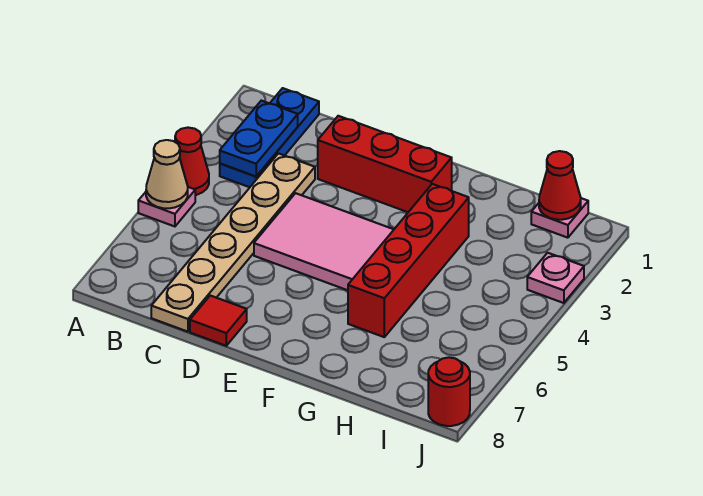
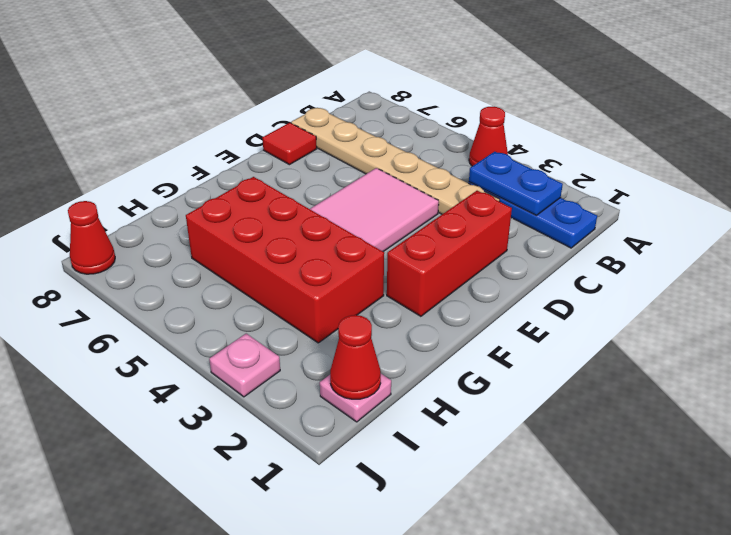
pink 1x1 plate [138,187,195,226] -> none
tan 1x1 cone [146,140,188,208] -> none
red 1x4 brick [348,184,469,337] -> red 2x4 brick [186,177,384,343]
red 1x1 round brick [428,357,470,426] -> red 1x1 cone [68,201,115,274]

